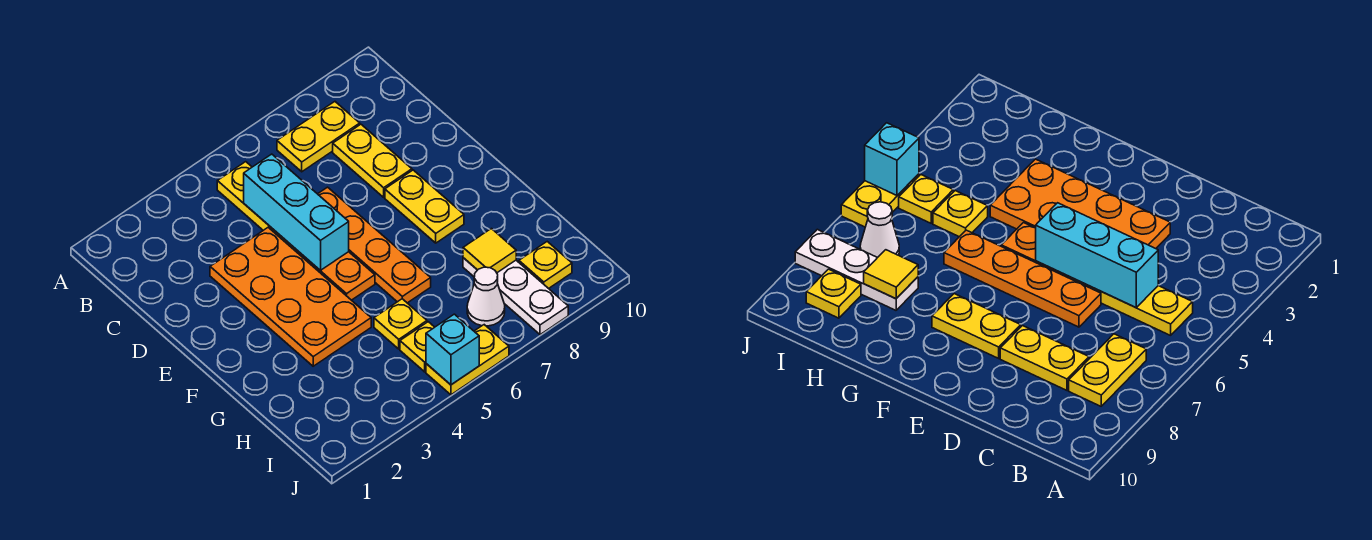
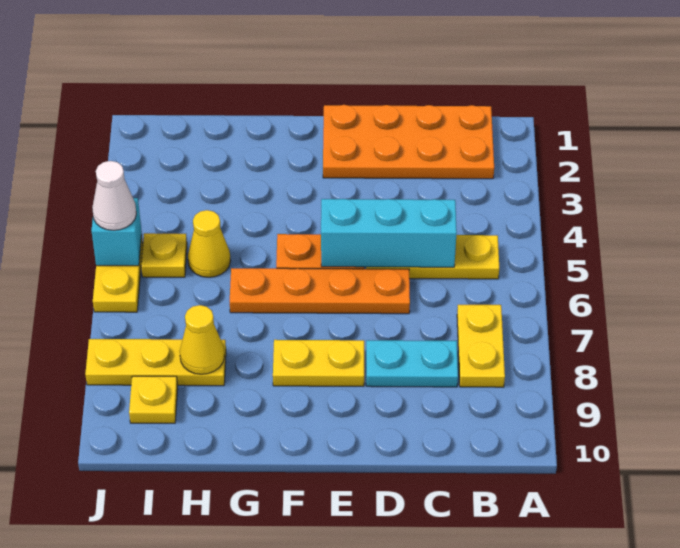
yellow 1x2 plate [333,124,412,197] -> cyan 1x2 plate [366,340,458,387]
orange 2x4 plate [210,228,371,366] -> orange 2x4 plate moved to [323,105,494,179]
yellow 1x1 plate [374,299,427,349] -> yellow 1x1 cone [188,210,231,277]
white 1x3 plate [463,258,568,335] -> yellow 1x3 plate [85,339,226,386]
yellow 1x1 tile [463,229,516,273] -> yellow 1x1 cone [180,305,225,374]
white 1x1 cone [467,267,505,326] -> white 1x1 cone moved to [92,161,136,230]

